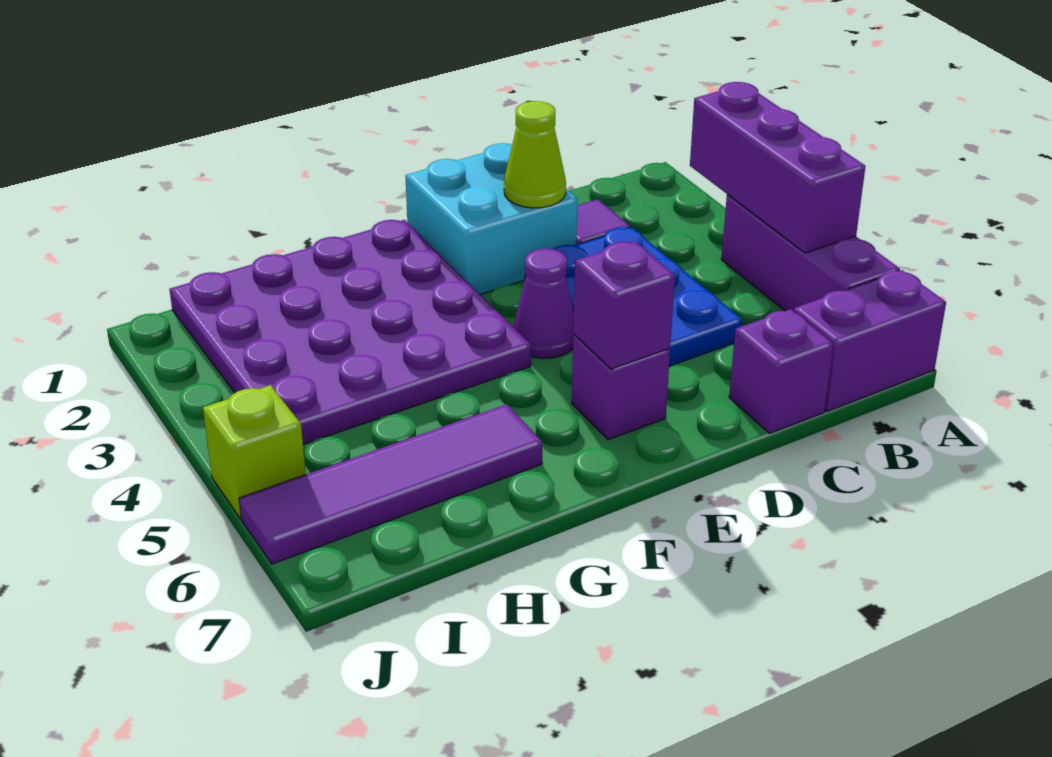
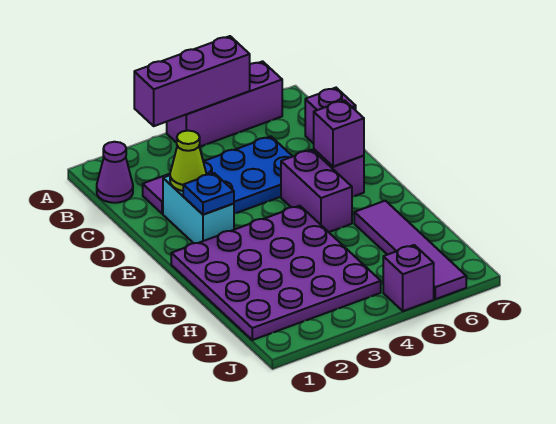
purple 1x2 brick [793,270,946,411] -> purple 1x2 brick moved to [281,150,352,232]
cyan 2x2 brick [405,143,578,294] -> cyan 1x2 brick [163,175,234,243]
none -> blue 1x1 plate [183,173,234,214]
purple 1x1 cone [513,248,574,358] -> purple 1x1 cone moved to [97,142,133,203]
lime 1x1 brick [203,385,306,519] -> purple 1x1 brick [383,245,434,311]

